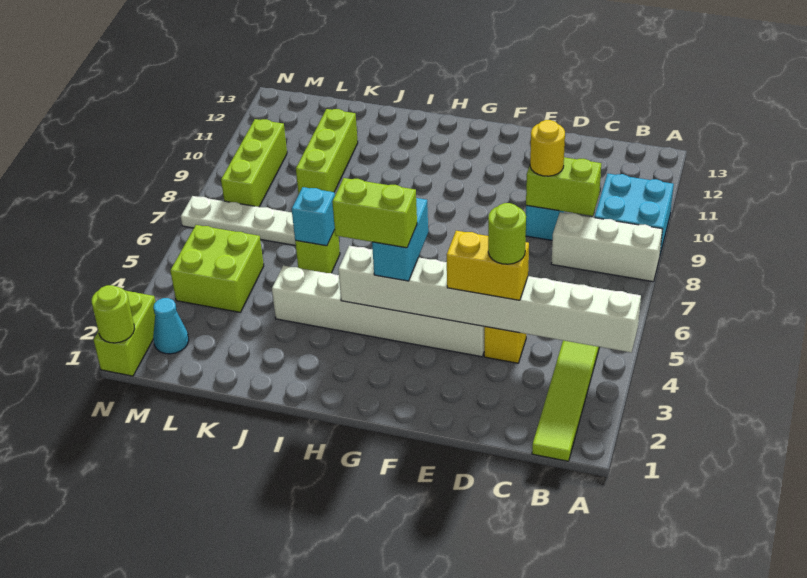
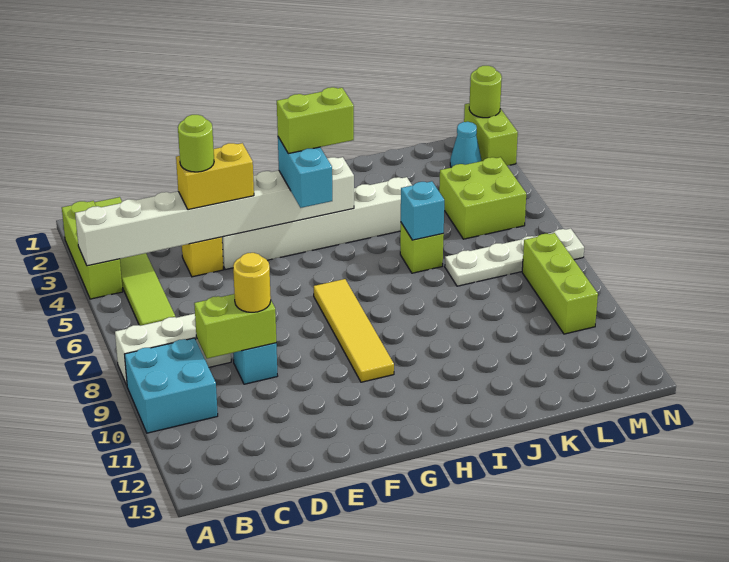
none -> yellow 1x4 tile [314,279,394,382]
lime 1x3 brick [296,109,358,194] -> lime 1x3 brick moved to [62,201,123,299]

